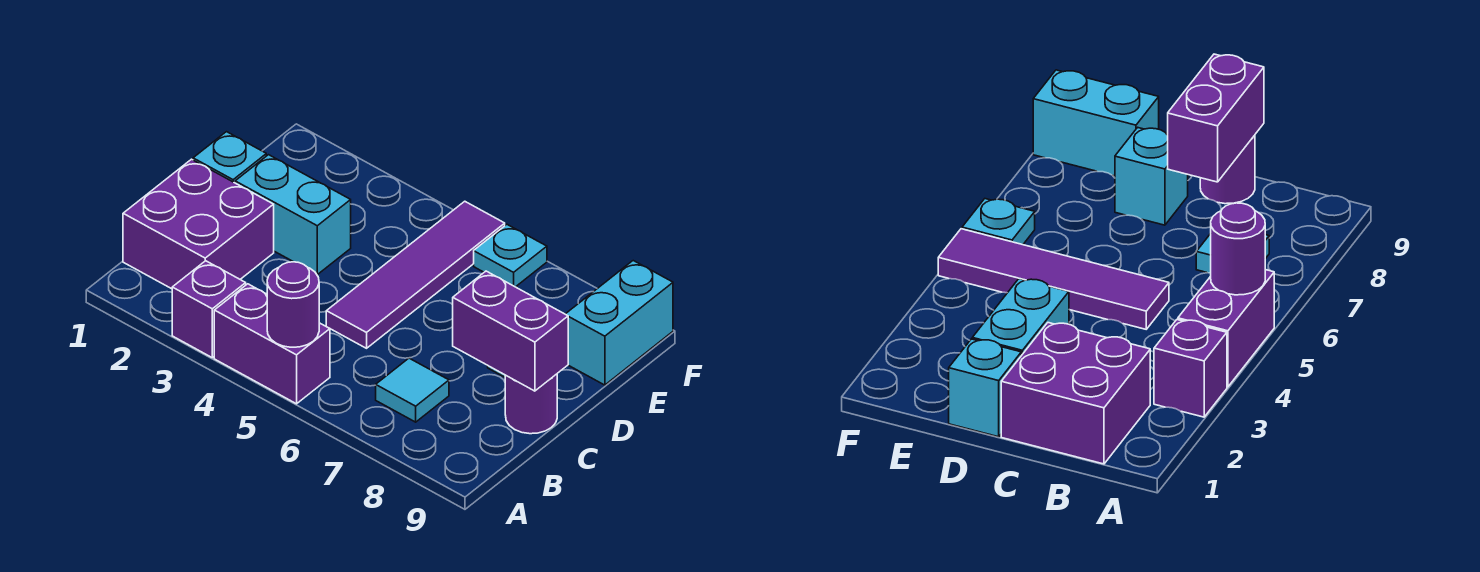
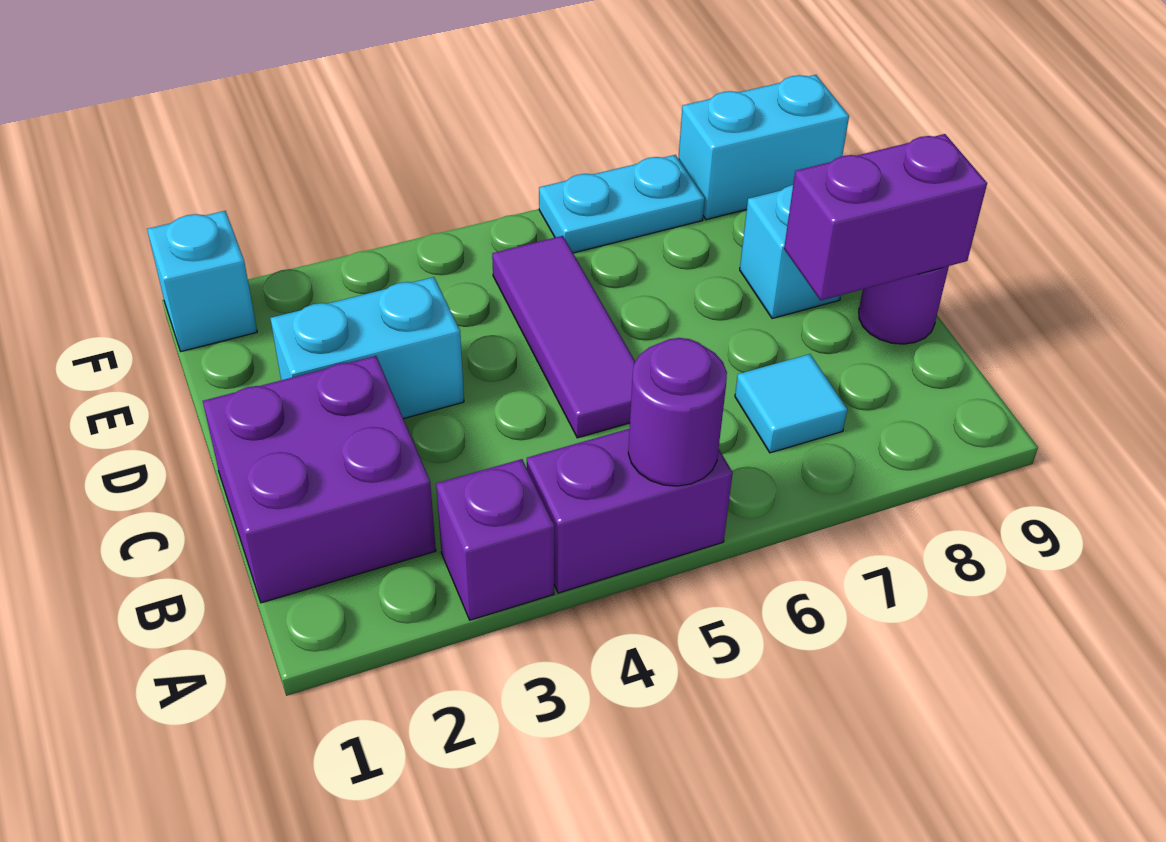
purple 1x4 tile [326,201,505,348] -> purple 1x3 tile [492,236,635,438]
cyan 1x1 brick [193,132,266,183] -> cyan 1x1 brick moved to [147,211,257,351]
cyan 1x2 brick [566,261,673,385] -> cyan 1x2 brick turned to [678,75,849,220]
cyan 1x1 plate [474,224,547,287] -> cyan 1x2 plate [539,155,705,253]

